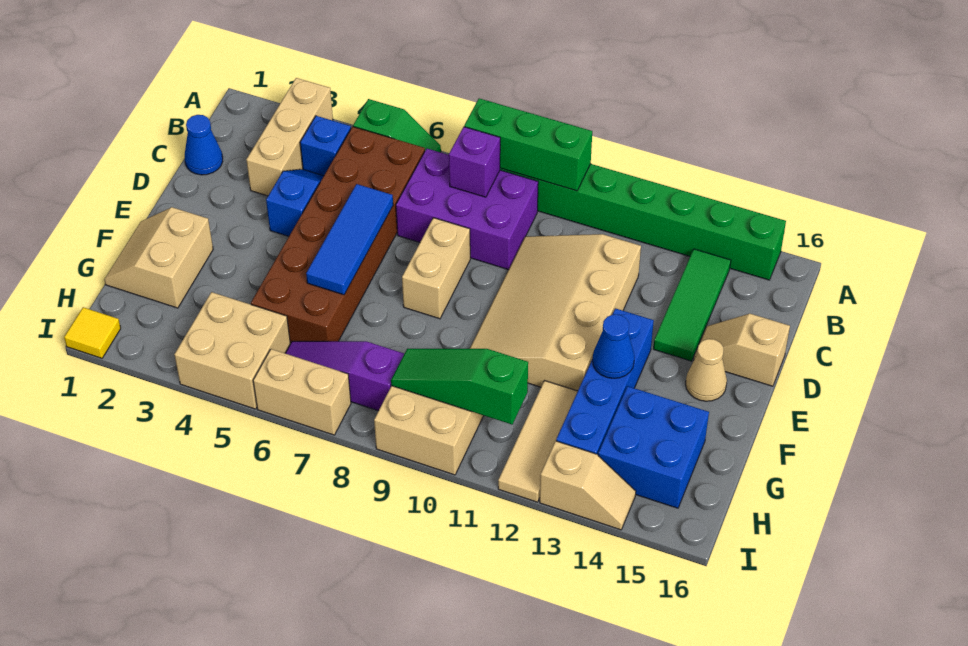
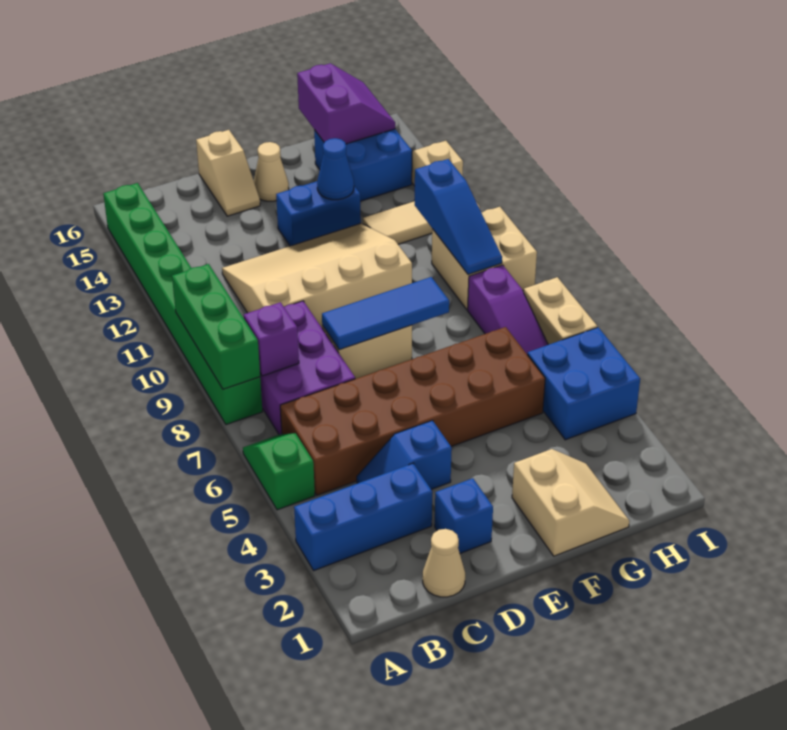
tan 1x3 brick [246,78,333,196] -> blue 1x3 brick [294,463,432,571]
blue 1x1 brick [300,116,351,176] -> blue 1x1 brick moved to [435,478,493,553]
green 1x3 tile [653,249,731,361] -> none
blue 1x1 cone [185,115,223,175] -> tan 1x1 cone [423,529,465,597]
tan 3x4 slope [470,234,641,391] -> tan 3x4 slope turned to [222,223,412,328]
blue 1x3 tile [306,184,393,295] -> blue 1x3 tile moved to [322,277,449,350]
blue 1x4 brick [556,308,654,455] -> blue 1x2 brick [276,181,361,246]
tan 2x2 slope [104,207,213,308] -> tan 2x2 slope turned to [512,449,629,556]
none -> purple 2x2 slope [297,63,395,144]
tan 2x2 brick [174,292,290,409] -> blue 2x2 brick [527,327,640,440]
green 1x3 slope [391,349,528,424] -> blue 1x3 slope [415,159,502,274]
yellow 1x1 tile [64,307,121,358] -> none

